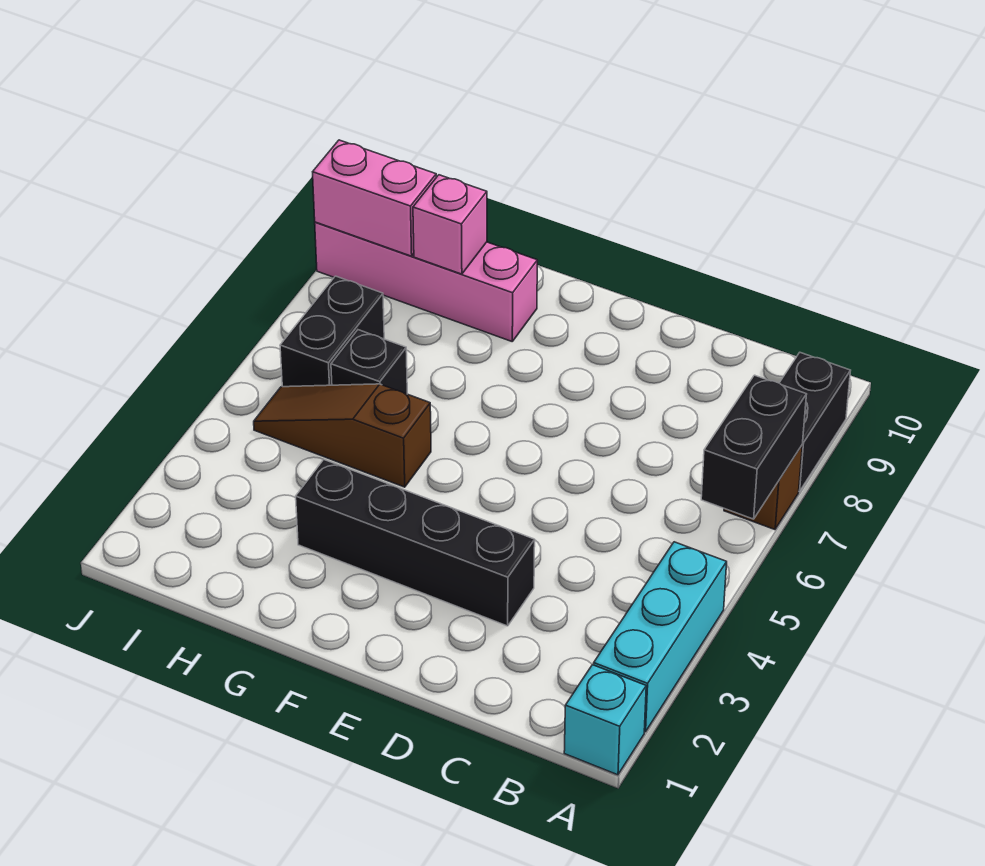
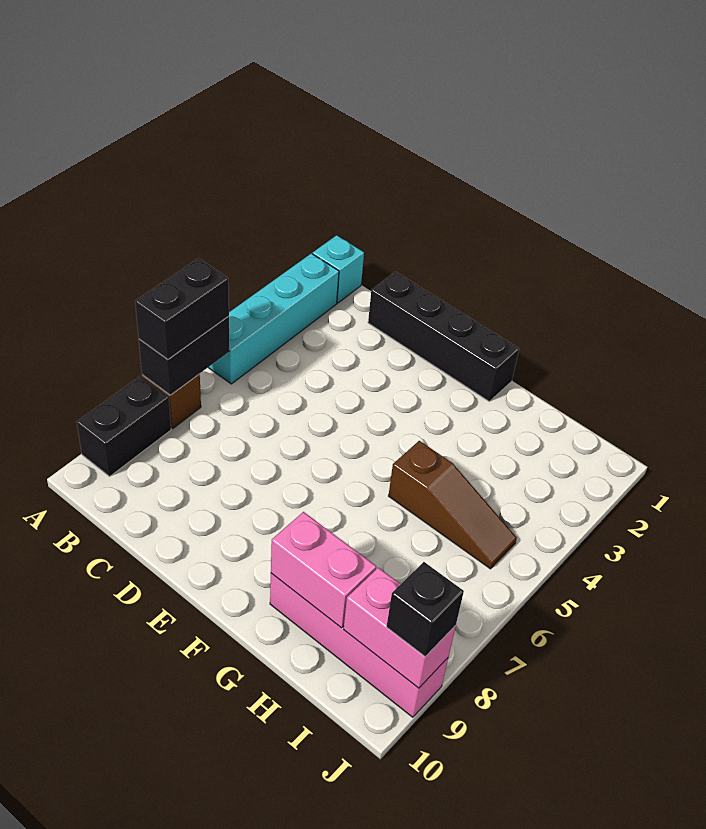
cyan 1x3 brick [594,542,727,732] -> cyan 1x4 brick [208,253,339,384]
black 1x4 brick [296,460,535,626] -> black 1x4 brick moved to [368,272,519,401]
black 1x1 brick [331,330,407,394] -> black 1x1 brick moved to [387,562,464,657]
pink 1x1 brick [413,175,487,274] -> pink 1x2 brick [271,512,376,628]
black 1x2 brick [280,276,384,387] -> black 1x2 brick moved to [135,258,229,359]

